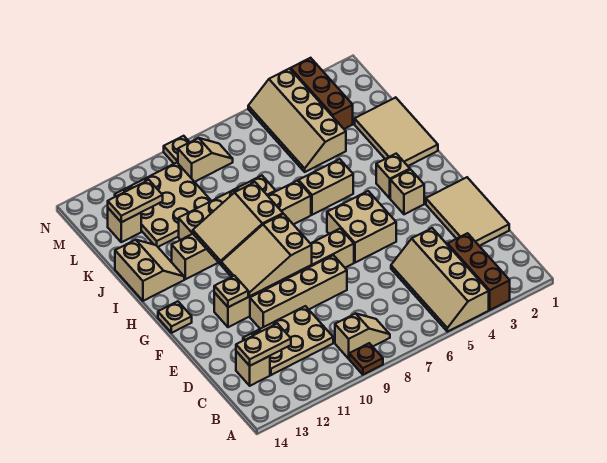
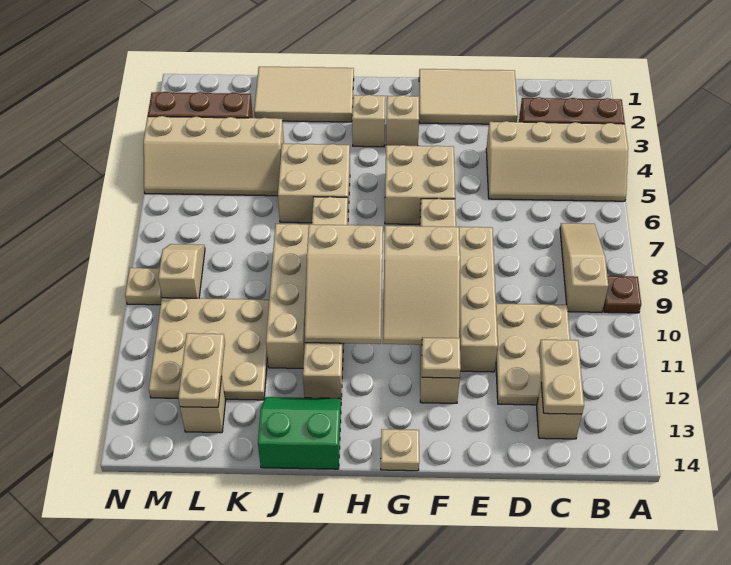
tan 1x2 slope [335,313,390,359] -> tan 1x3 slope [560,223,608,312]
tan 1x2 brick [298,159,353,215] -> tan 2x2 brick [278,143,350,223]
tan 2x2 slope [115,240,184,301] -> green 2x2 slope [258,397,341,469]

